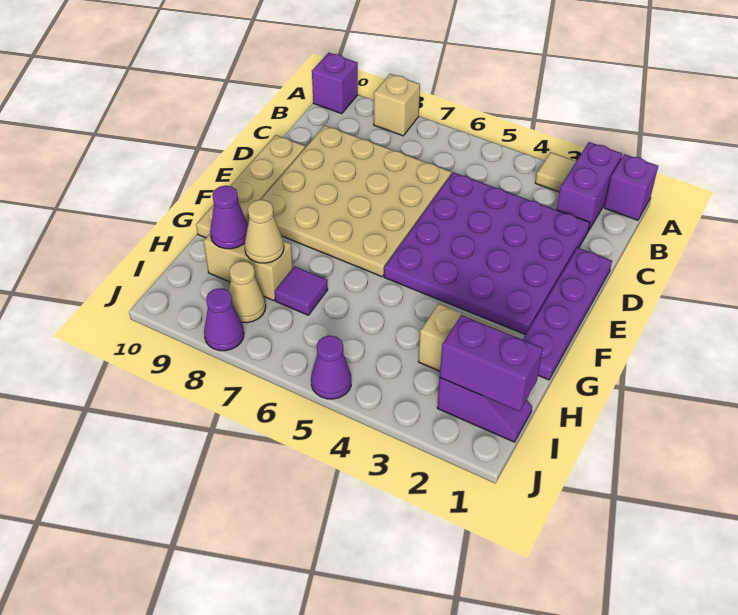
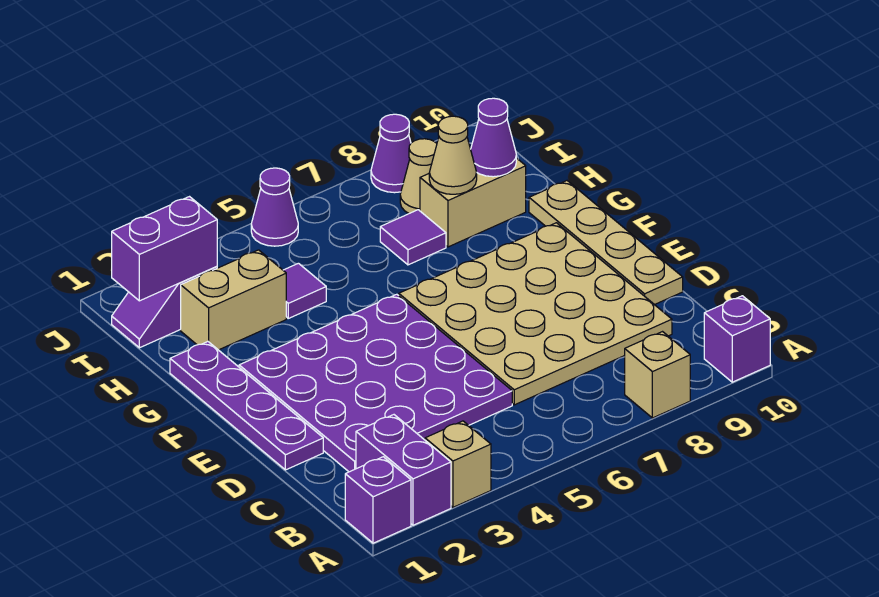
tan 1x1 tile [535,152,576,192] -> tan 1x1 brick [425,421,491,507]
none -> purple 1x1 tile [283,263,326,318]

